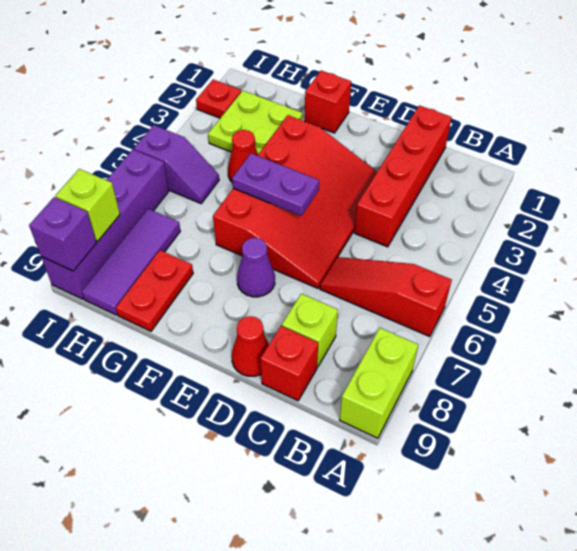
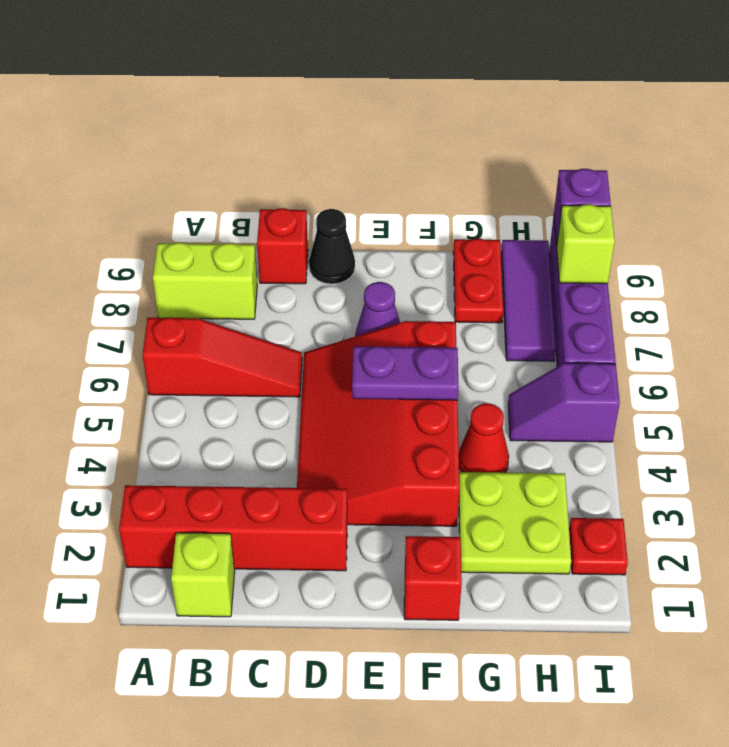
lime 1x2 brick [340,328,418,438] -> lime 1x2 brick turned to [153,243,257,319]
red 1x4 brick [354,105,452,247] -> red 1x4 brick turned to [119,485,347,571]
lime 1x1 brick [282,294,338,367] -> lime 1x1 brick moved to [171,533,235,617]
red 1x1 cone [232,316,269,376] -> black 1x1 cone [309,209,355,284]

